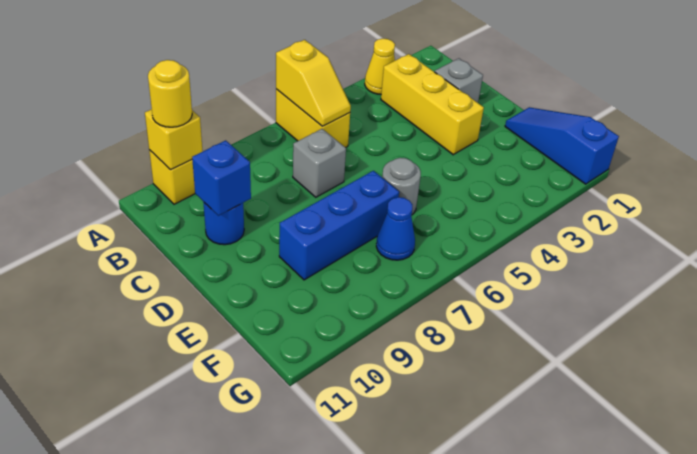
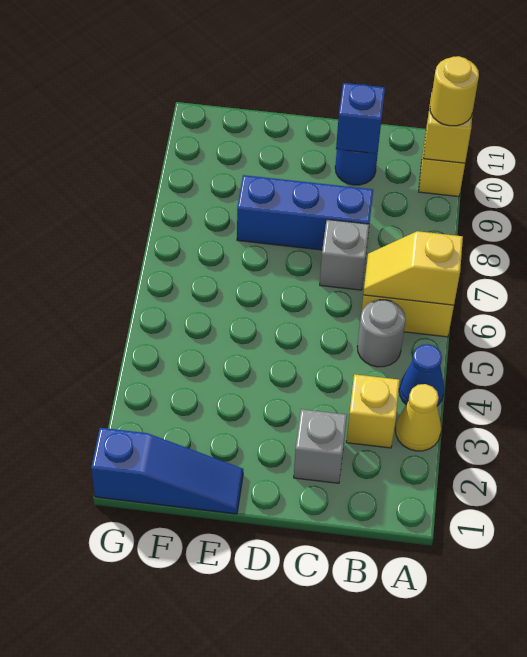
yellow 1x3 brick [381,54,484,155] -> yellow 1x1 brick [346,374,400,448]
grey 1x1 round brick [382,158,421,215] -> grey 1x1 round brick moved to [357,300,405,367]
blue 1x3 brick [279,171,399,280] -> blue 1x3 brick turned to [237,175,373,250]
blue 1x1 cone [376,197,415,260] -> blue 1x1 cone moved to [399,344,444,406]

